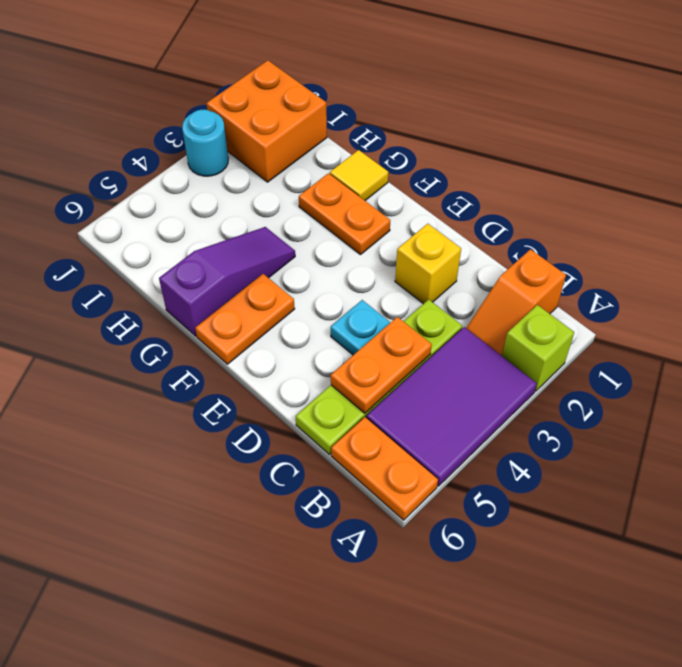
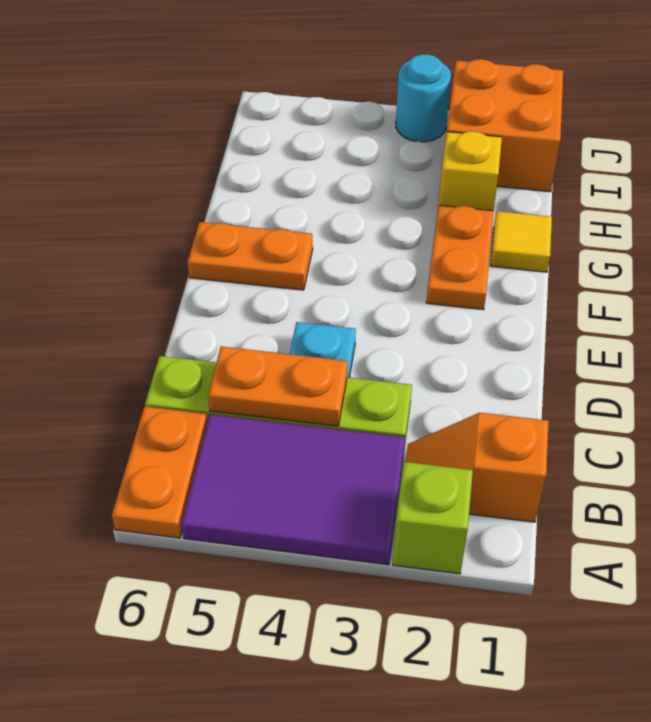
yellow 1x1 brick [395,224,461,304] -> yellow 1x1 brick moved to [438,131,502,211]
purple 1x3 slope [159,227,295,336] -> none

